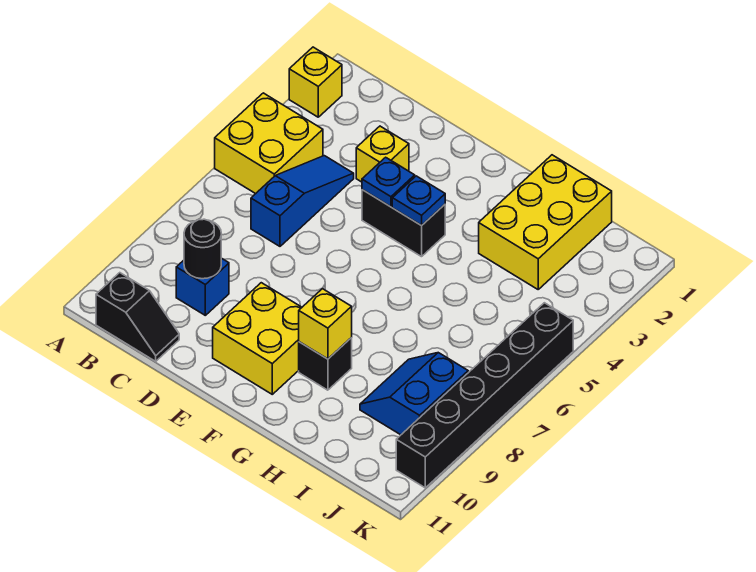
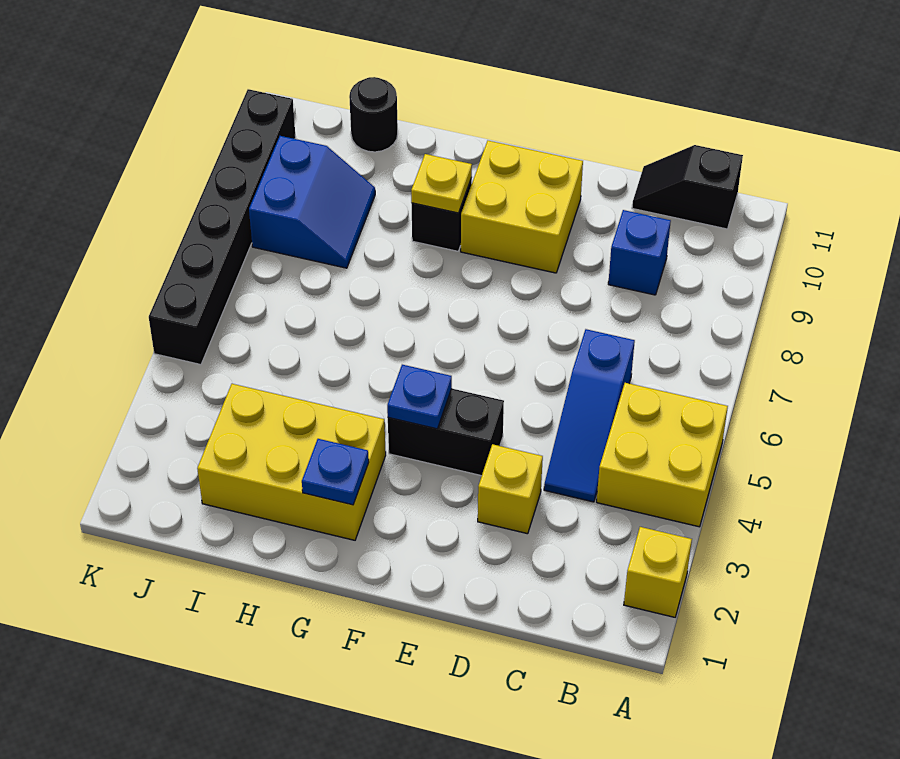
black 1x1 round brick [184,219,221,279] -> black 1x1 round brick moved to [349,77,398,152]
blue 1x1 plate [362,157,415,207] -> blue 1x1 plate moved to [302,439,369,505]
yellow 1x1 brick [299,289,352,359] -> yellow 1x1 plate [411,154,472,213]
yellow 2x3 brick [479,155,612,289] -> yellow 2x3 brick turned to [197,384,386,540]

